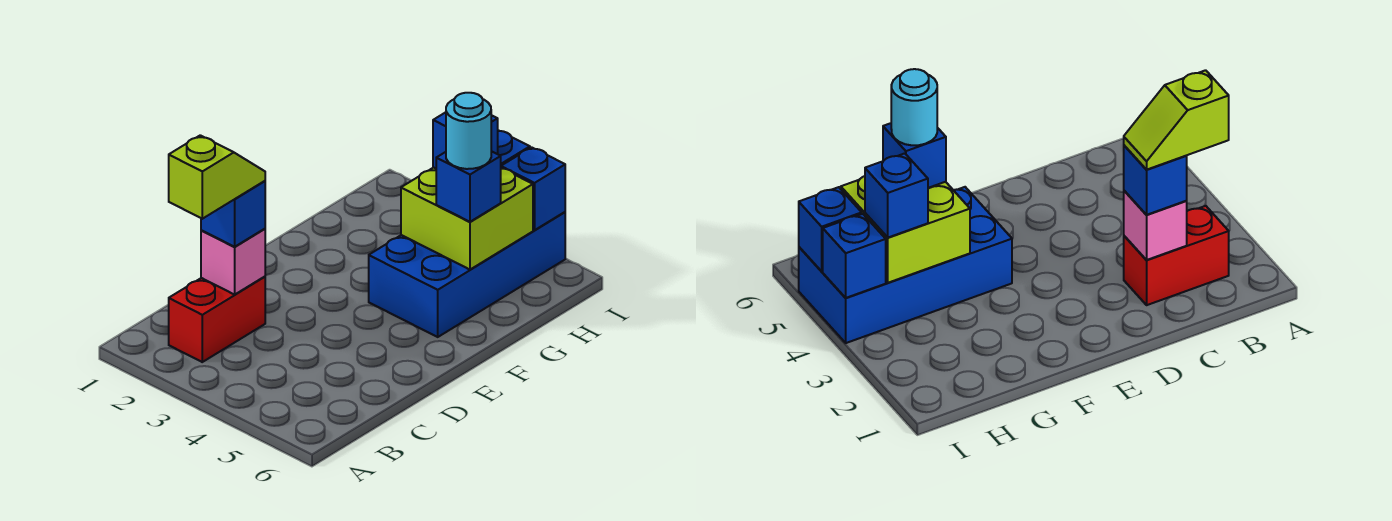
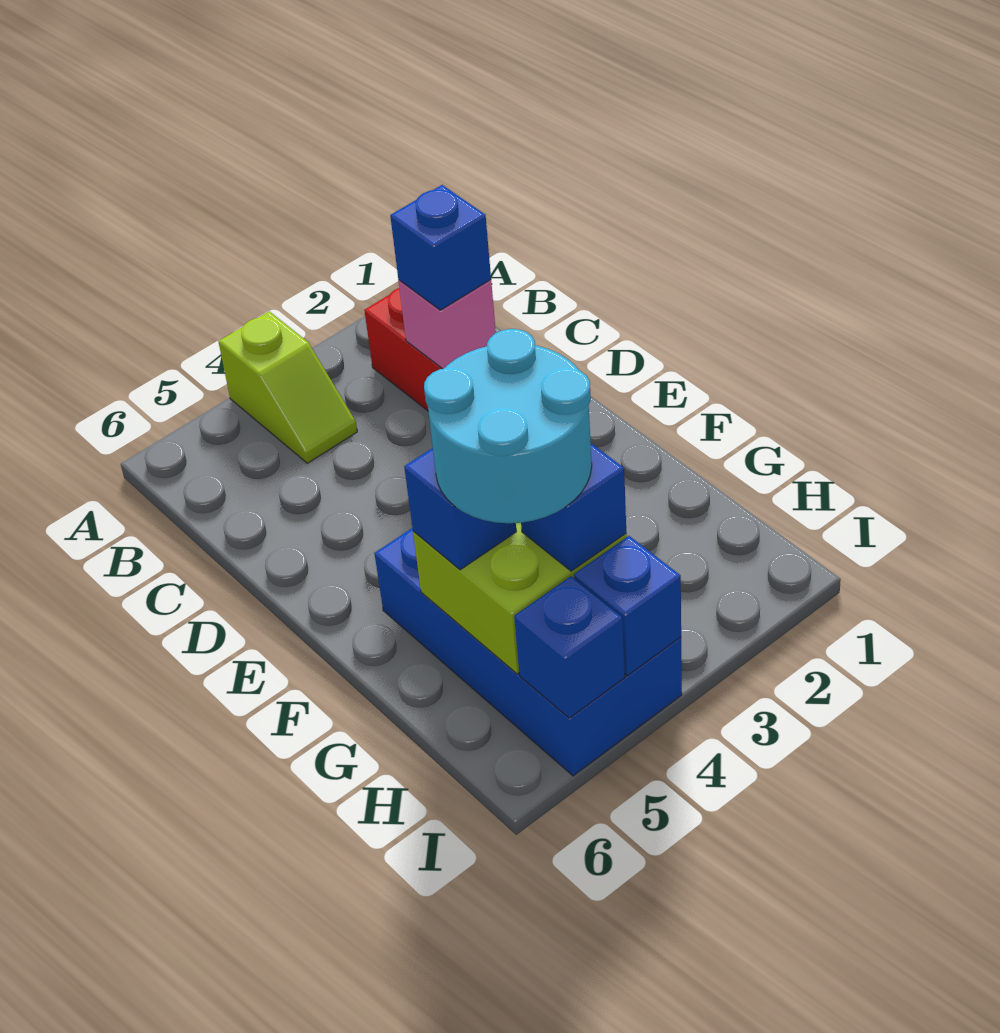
lime 1x2 slope [169,135,265,219] -> lime 1x2 slope moved to [218,311,357,463]
cyan 1x1 round brick [446,93,491,169] -> cyan 2x2 round brick [424,329,592,523]

